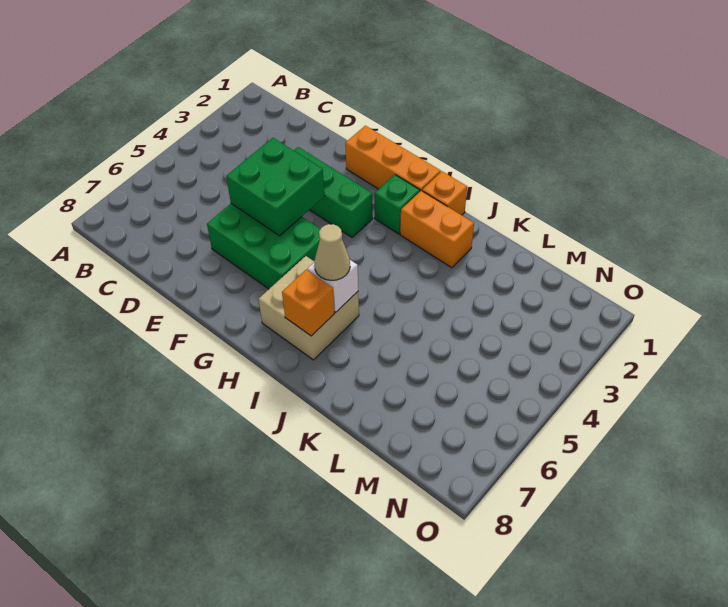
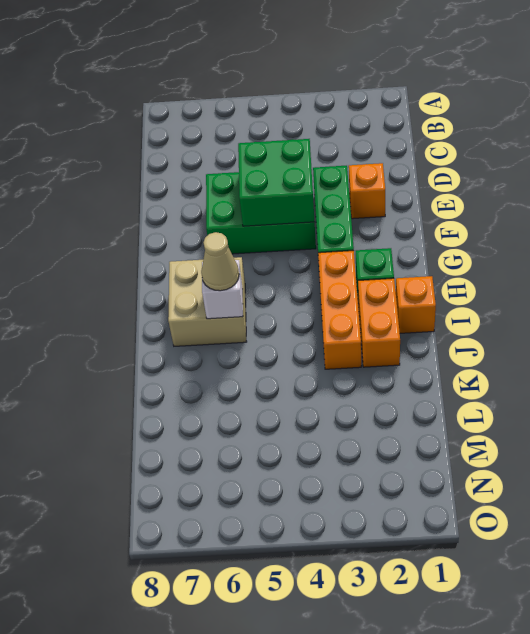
green 2x3 brick [207,204,320,289] -> green 2x3 brick turned to [206,172,316,254]
orange 1x3 brick [345,126,441,191] -> orange 1x3 brick moved to [318,251,361,369]
orange 1x1 brick [282,270,335,336] -> orange 1x1 brick moved to [349,163,385,219]

